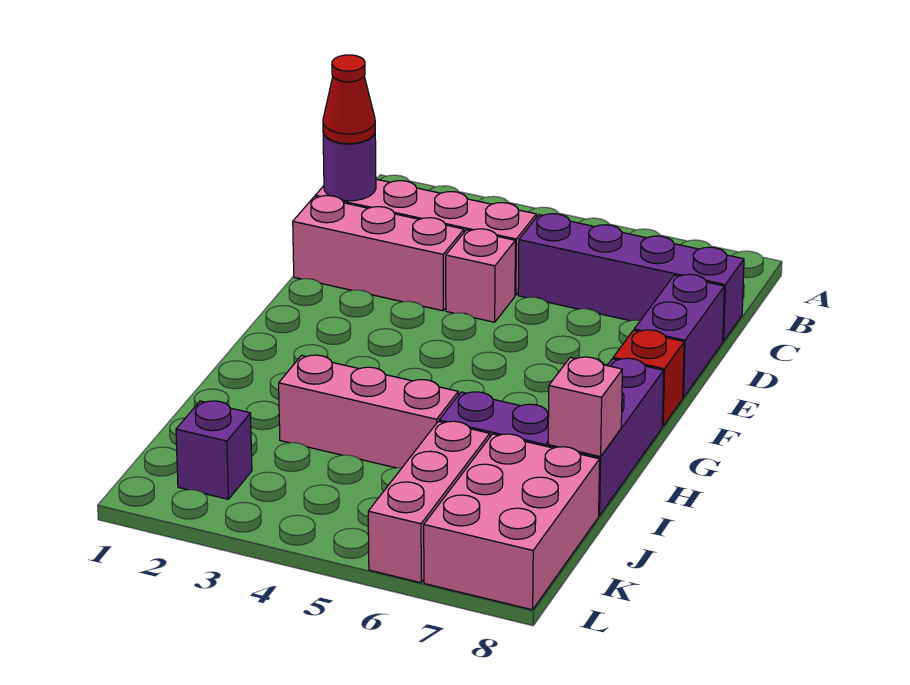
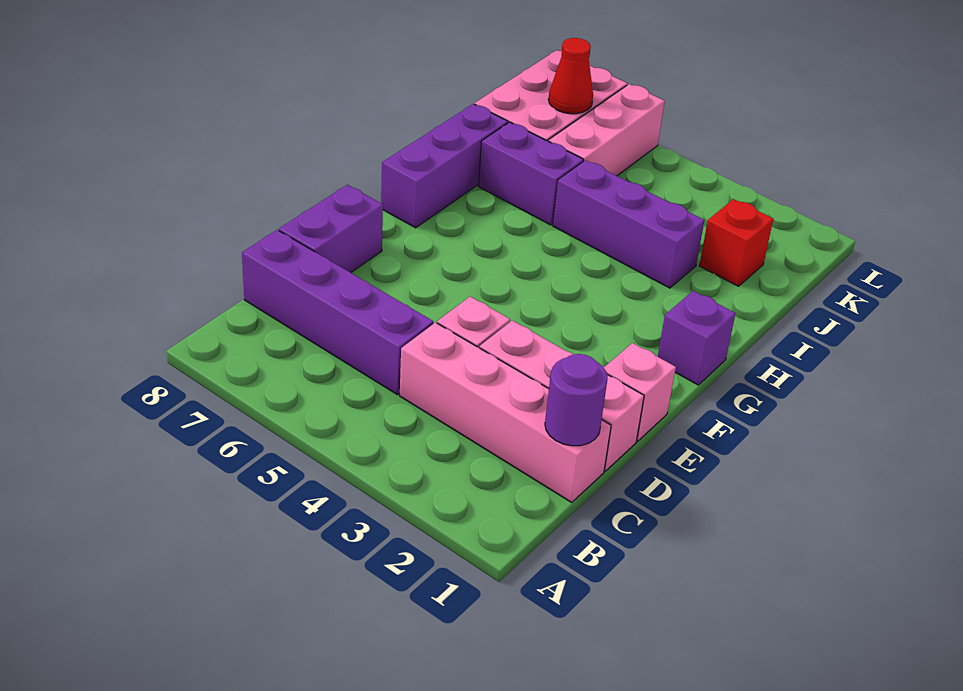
red 1x1 cone [323,55,375,144] -> red 1x1 cone moved to [549,38,593,114]
red 1x1 brick [613,330,684,426] -> red 1x1 brick moved to [699,199,773,286]
pink 1x3 brick [279,355,458,468] -> purple 1x3 brick [553,160,704,288]
pink 1x1 brick [548,357,622,457] -> pink 1x1 brick moved to [604,343,676,441]
purple 1x1 brick [176,401,252,499] -> purple 1x1 brick moved to [658,291,736,385]

